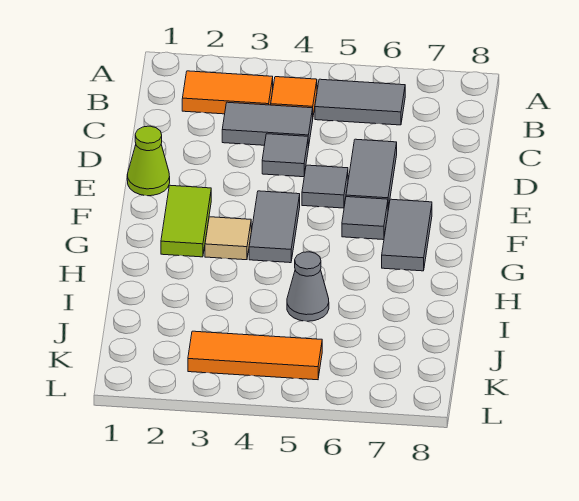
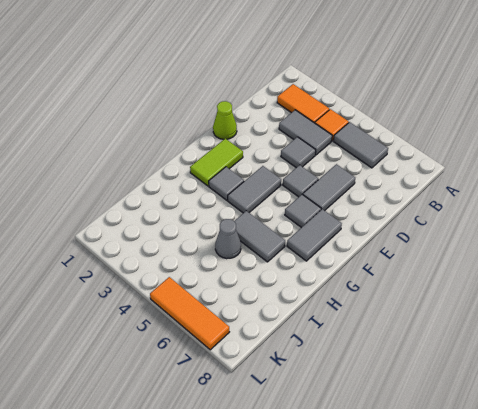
tan 1x1 tile [205,217,251,260] -> grey 1x1 tile [209,167,244,200]
none -> grey 1x2 tile [234,211,285,262]
orange 1x3 tile [188,331,322,380] -> orange 1x3 tile moved to [150,277,229,350]

